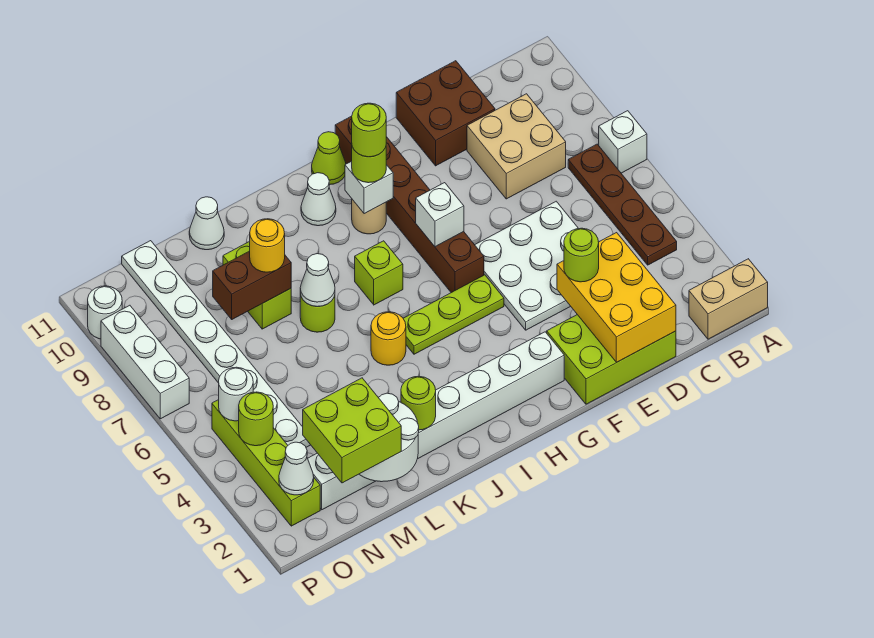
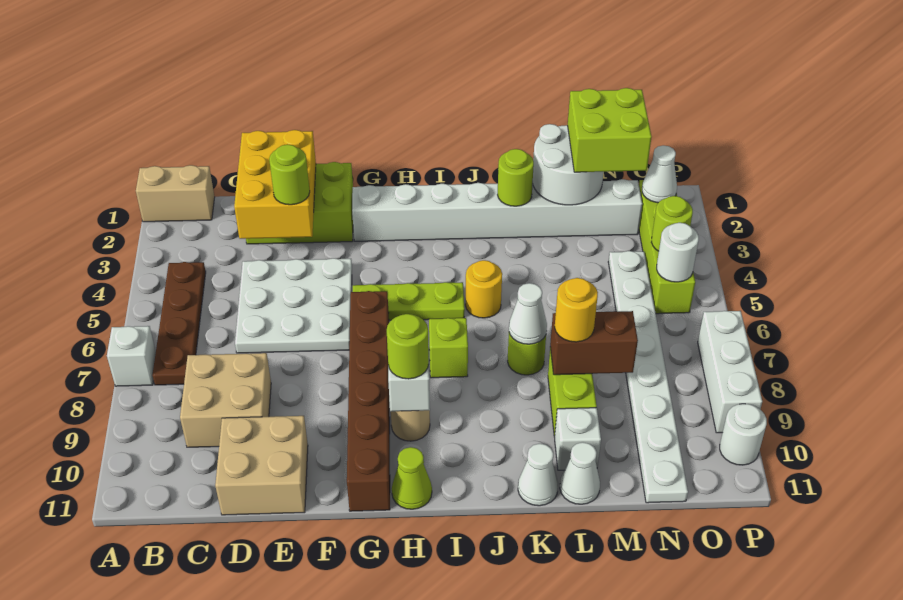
brown 2x2 brick [396,61,495,166] -> tan 2x2 brick [215,416,308,515]
white 1x1 brick [416,183,464,247] -> white 1x1 brick moved to [554,408,601,470]
lime 1x1 round brick [352,103,386,157] -> none
white 1x1 cone [301,173,336,226] -> white 1x1 cone moved to [518,444,558,506]

